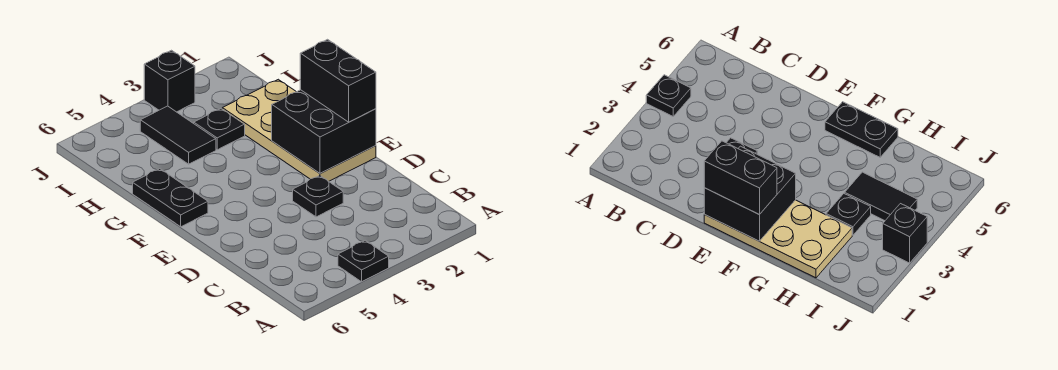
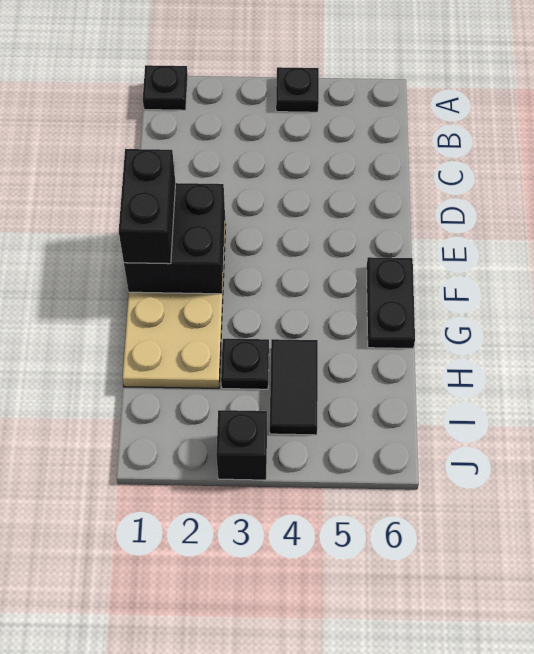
black 1x1 plate [293,176,343,217] -> black 1x1 plate moved to [143,65,188,110]

